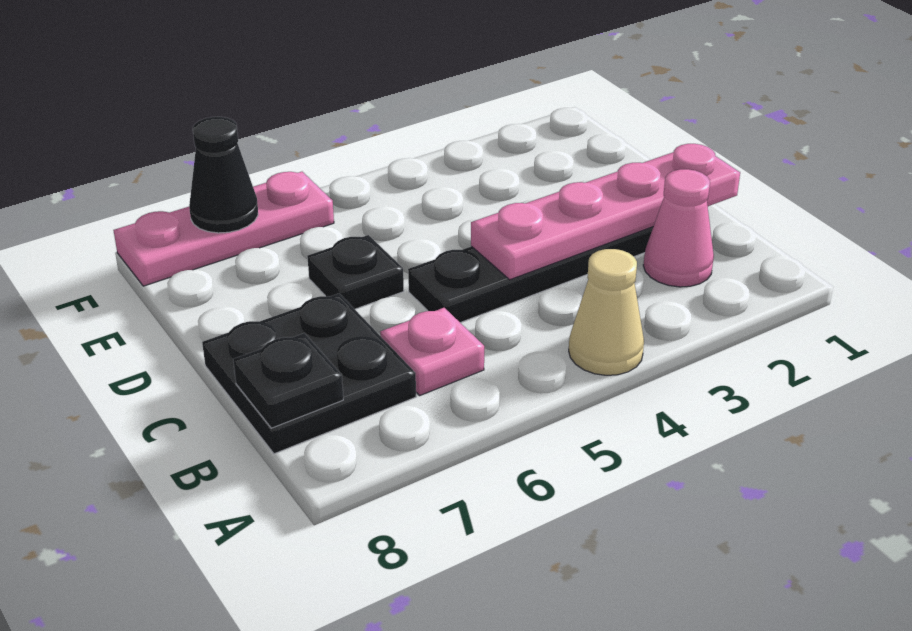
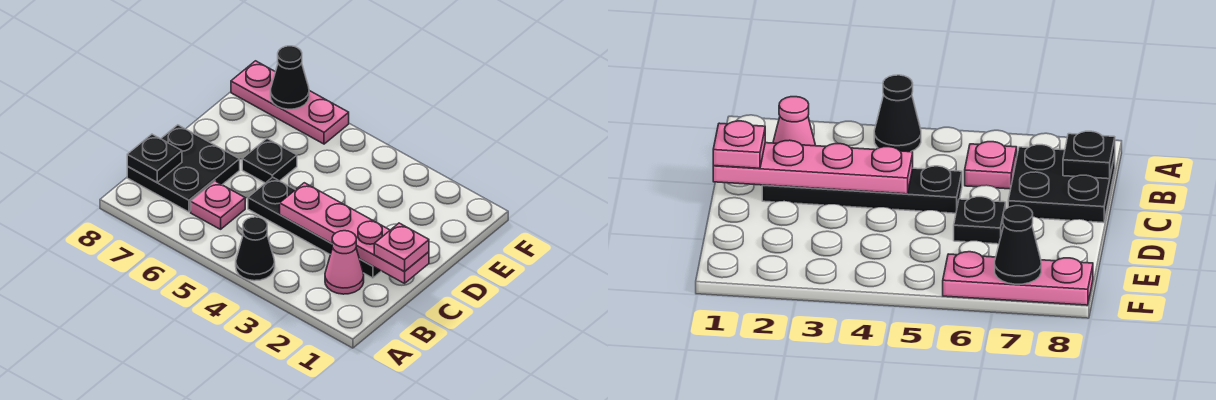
tan 1x1 cone [569,249,644,375] -> black 1x1 cone [236,217,275,281]
none -> pink 1x1 plate [374,223,429,272]

